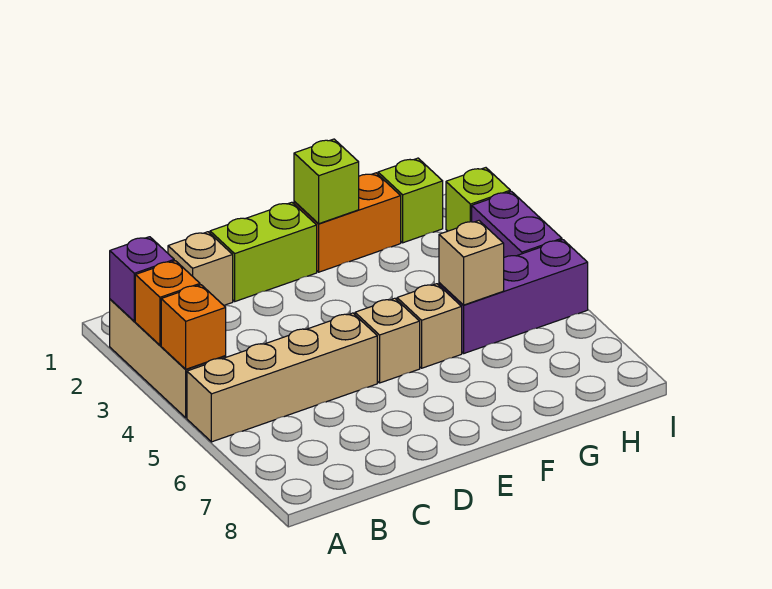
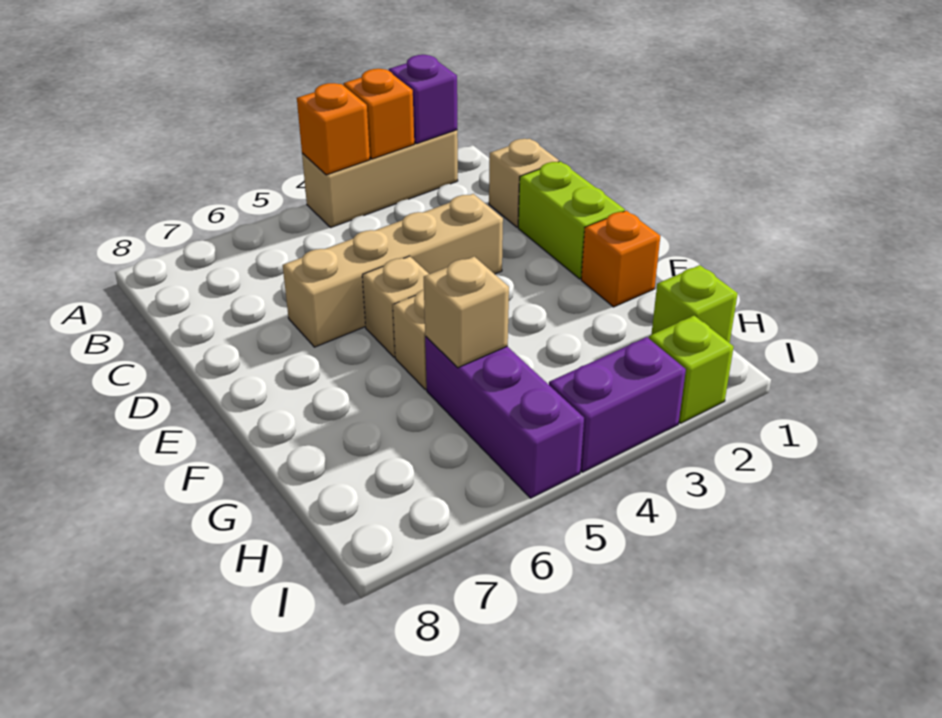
tan 1x4 brick [187,313,377,442] -> tan 1x4 brick turned to [283,194,503,347]
orange 1x2 brick [294,173,401,272] -> orange 1x1 brick [581,211,660,307]
lime 1x1 brick [294,139,359,224] -> none

